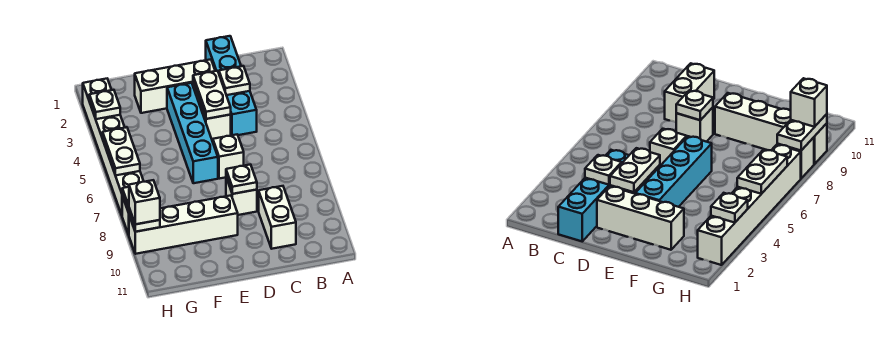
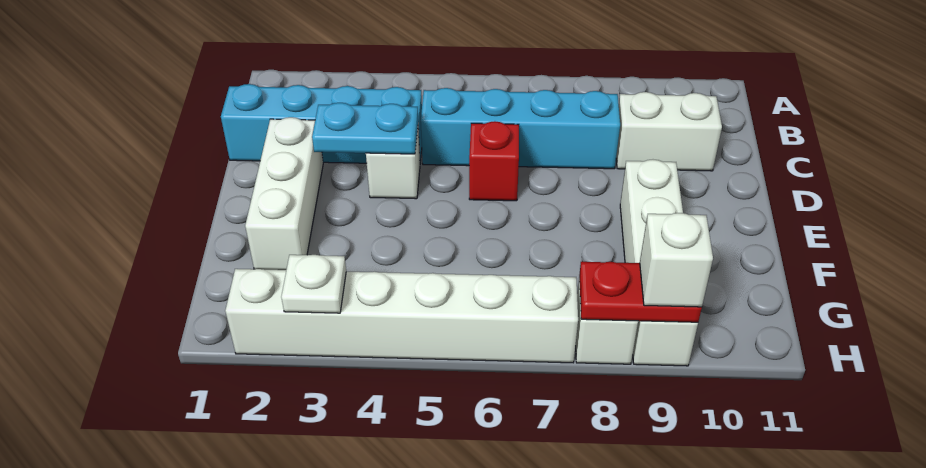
white 1x1 plate [219,66,250,95] -> none
white 1x2 plate [193,71,231,119] -> cyan 1x2 plate [312,103,418,154]
white 1x1 brick [213,135,244,179] -> red 1x1 brick [469,121,519,201]
white 1x1 brick [226,178,257,215] -> none
white 1x1 plate [226,165,257,194] -> none
cyan 1x4 brick [167,83,218,183] -> cyan 1x4 brick moved to [421,88,620,169]
white 1x2 plate [103,127,140,176] -> none
white 1x2 plate [122,187,160,232] -> red 1x2 plate [579,262,702,322]

